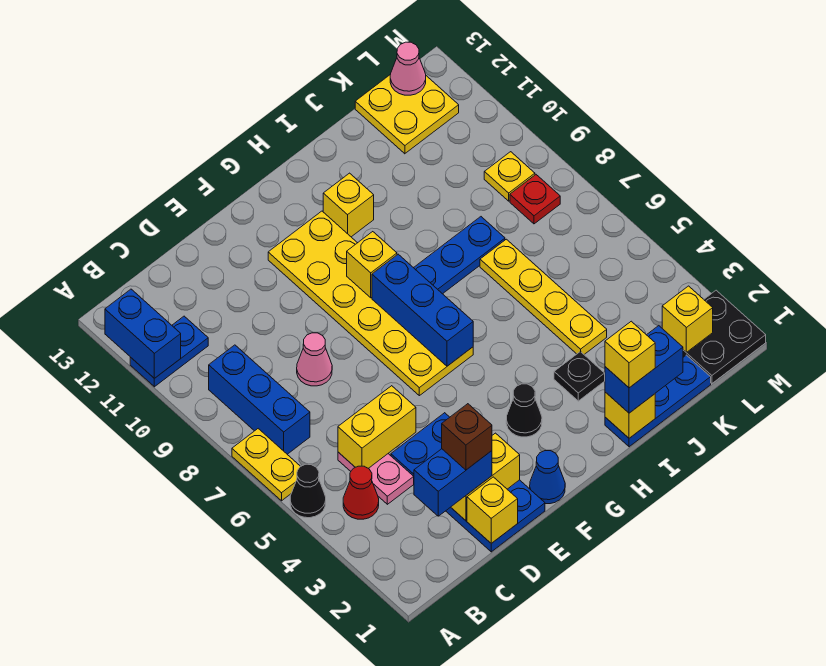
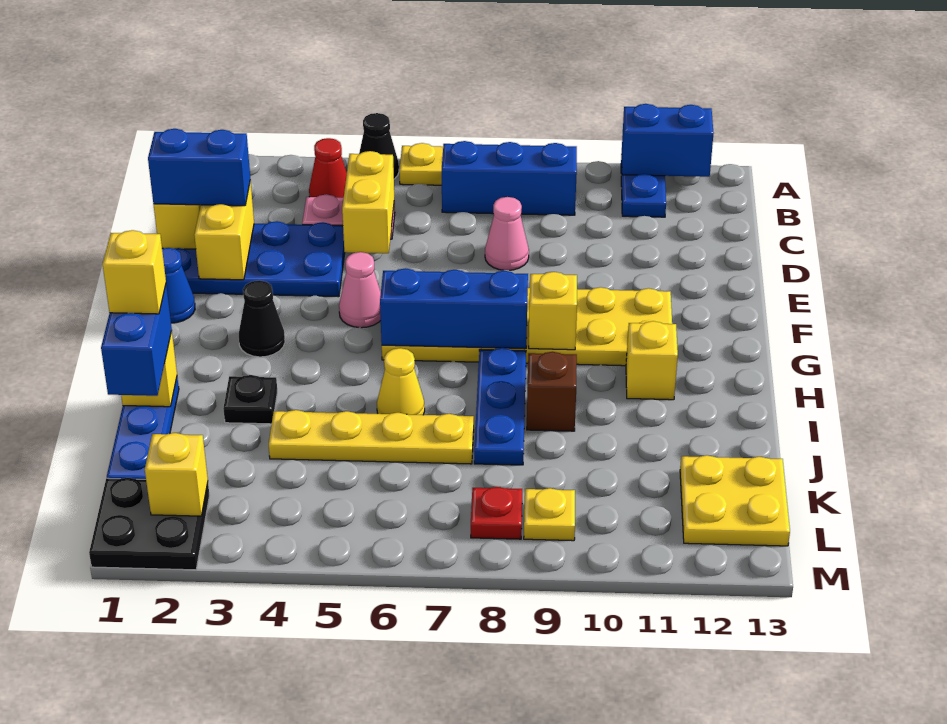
blue 1x2 brick [414,449,492,516] -> blue 1x2 brick turned to [148,129,250,206]
brown 1x1 brick [442,404,492,470] -> brown 1x1 brick moved to [527,352,577,431]
none -> yellow 1x1 cone [377,348,425,415]
pink 1x1 cone [390,42,426,95] -> pink 1x1 cone moved to [339,252,381,328]

